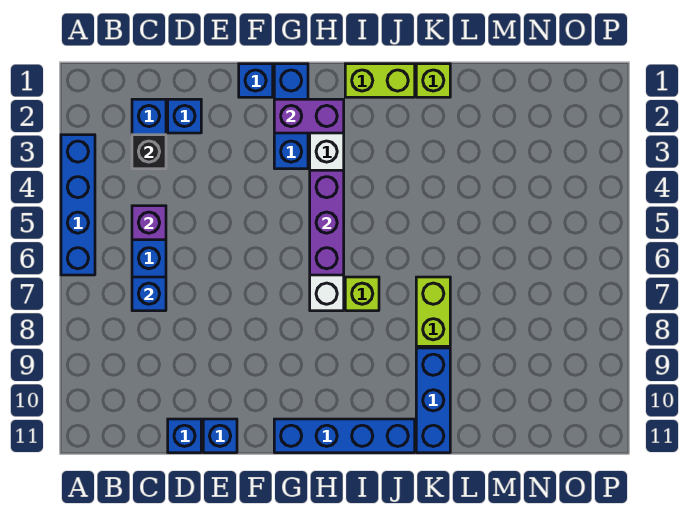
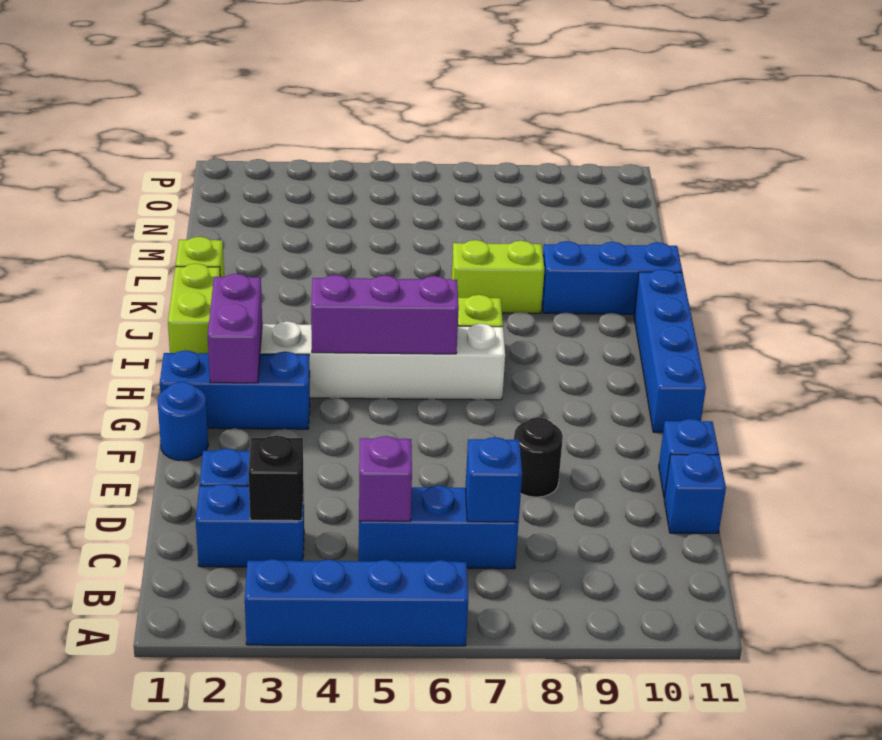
none -> black 1x1 round brick [514,417,563,497]
blue 1x1 brick [239,64,273,97] -> blue 1x1 round brick [157,382,208,461]

